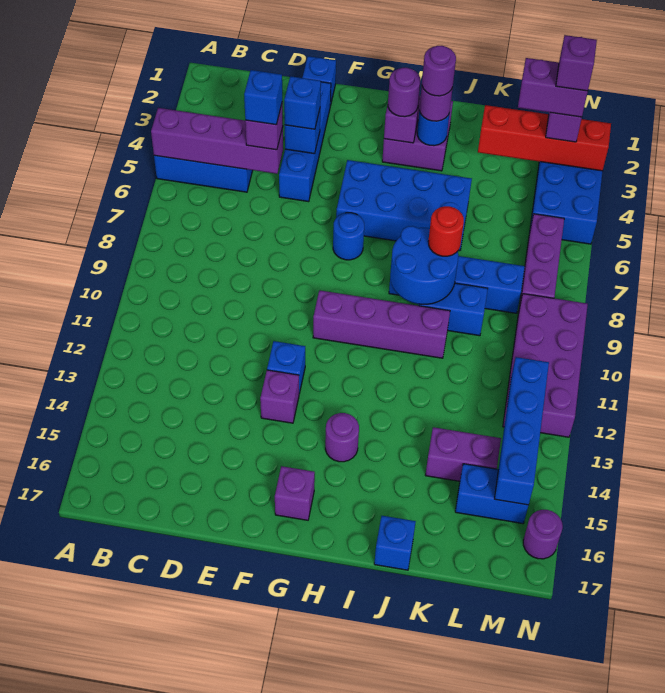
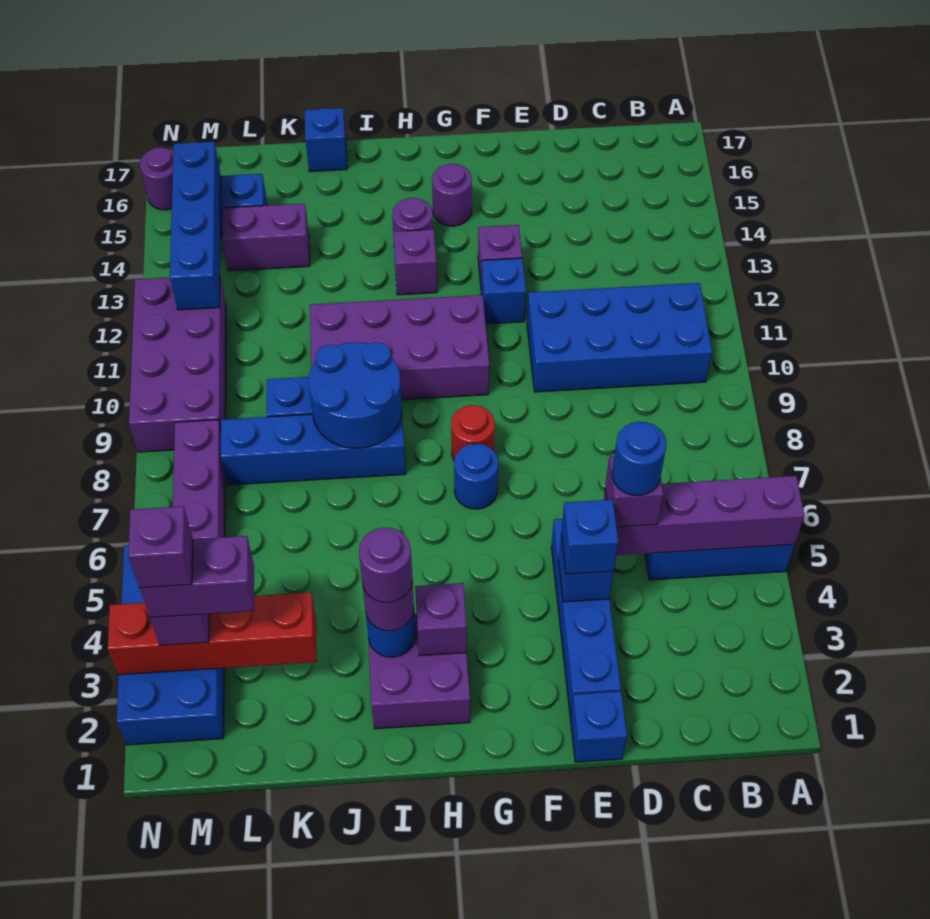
blue 1x1 brick [244,70,282,125] -> blue 1x1 round brick [612,422,666,496]
blue 2x4 brick [336,160,472,251] -> blue 2x4 brick moved to [527,283,712,392]
purple 1x4 brick [313,290,450,358] -> purple 2x4 brick [310,295,489,400]
purple 1x1 brick [275,466,315,520] -> purple 1x1 brick moved to [393,229,437,295]
purple 1x1 round brick [388,68,420,117] -> purple 1x1 round brick moved to [432,163,472,226]
red 1x1 round brick [428,206,464,256] -> red 1x1 round brick moved to [451,405,495,461]

